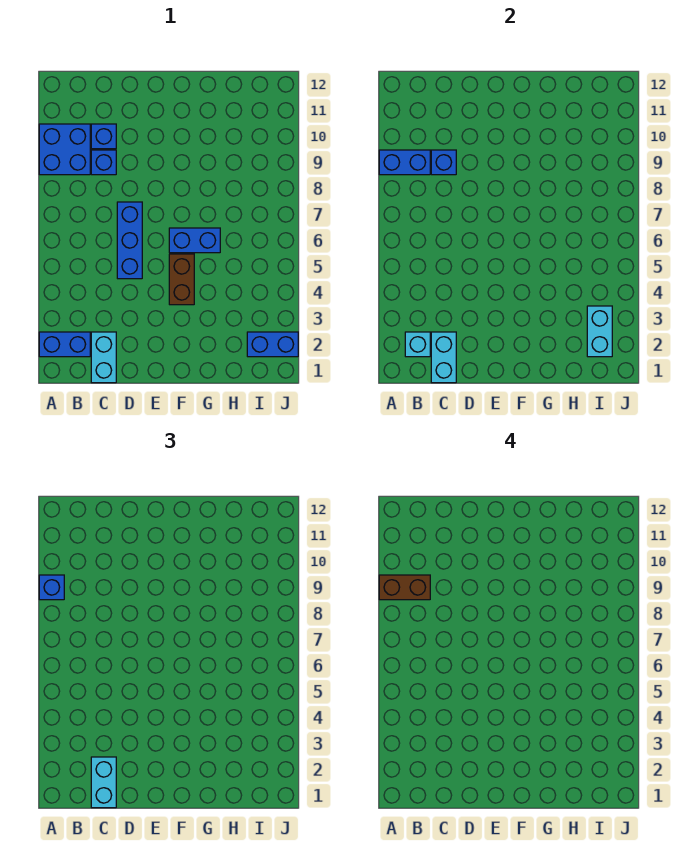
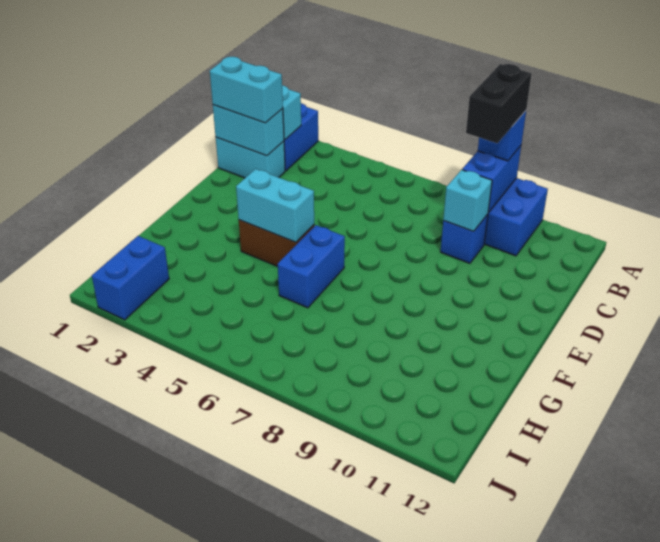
brown 1x2 brick [379,575,430,600] -> black 1x2 brick [466,64,532,143]
blue 1x1 brick [431,150,456,175] -> cyan 1x1 brick [443,170,492,231]
blue 1x1 brick [91,124,116,149] -> none
blue 1x3 brick [117,202,142,279] -> none
cyan 1x2 brick [587,306,612,357] -> cyan 1x2 brick moved to [236,169,314,242]

